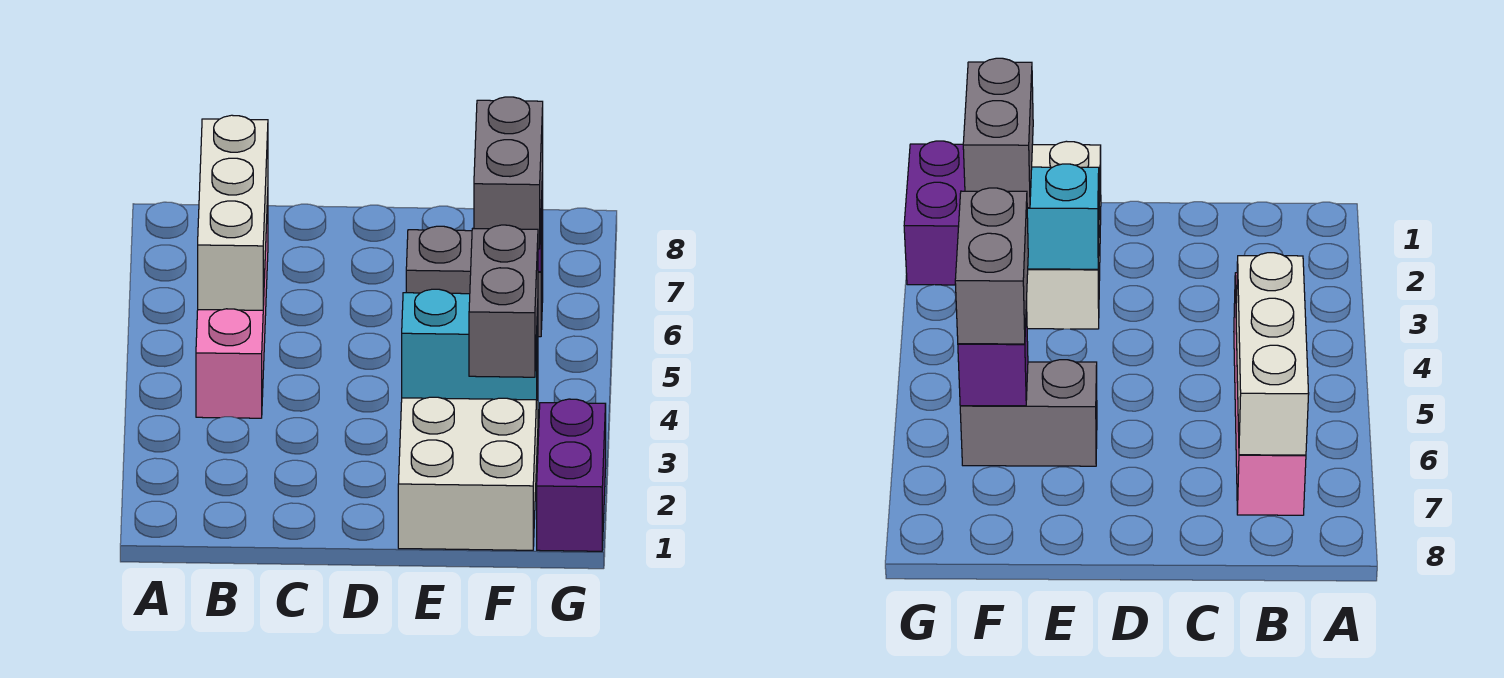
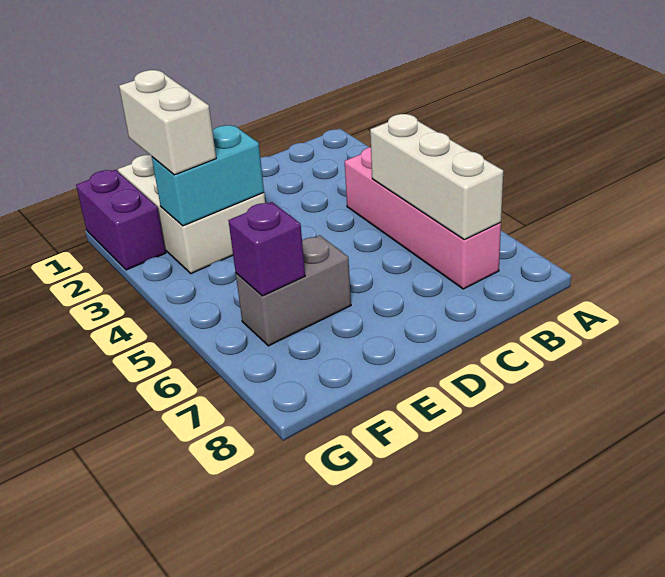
grey 1x2 brick [469,225,538,377] -> white 1x2 brick [119,70,216,175]
grey 1x2 brick [474,97,543,249] -> none

